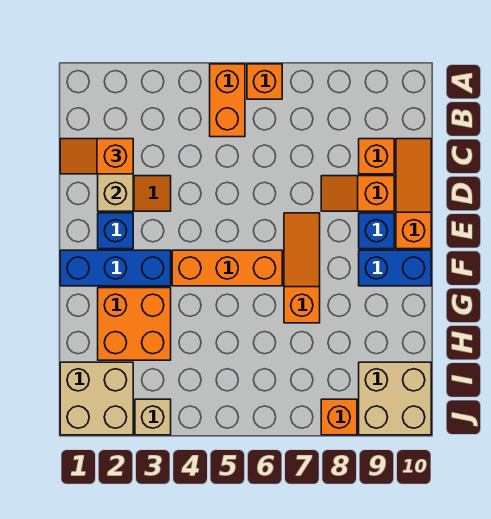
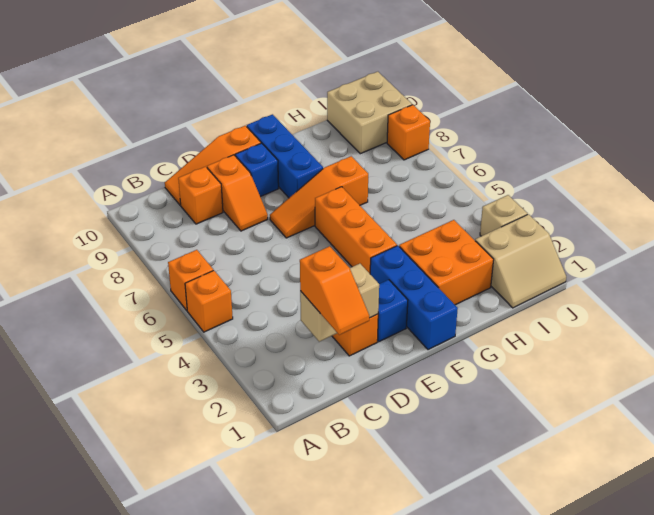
orange 1x2 brick [210,64,245,137] -> orange 1x1 brick [185,270,233,332]
blue 1x2 brick [359,250,431,286] -> blue 1x3 brick [247,114,323,198]
tan 2x2 brick [60,362,133,435] -> tan 2x2 slope [475,214,566,308]

